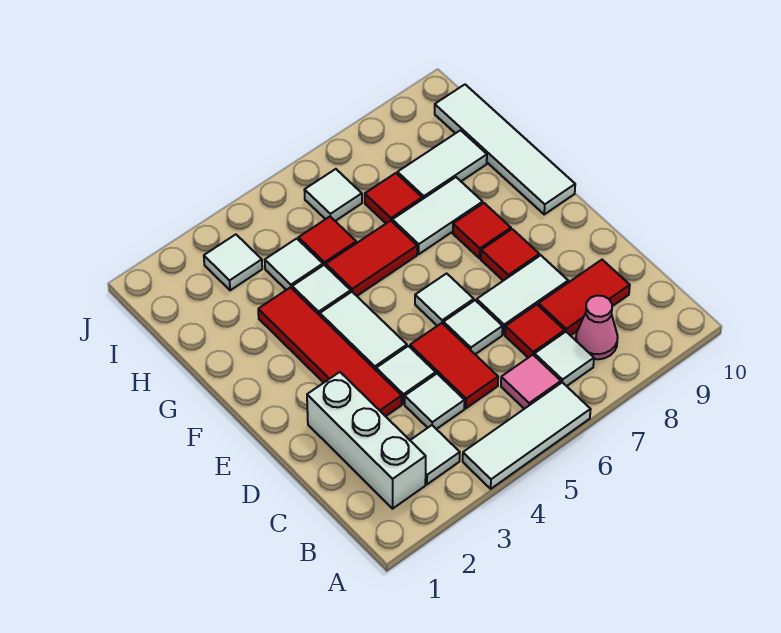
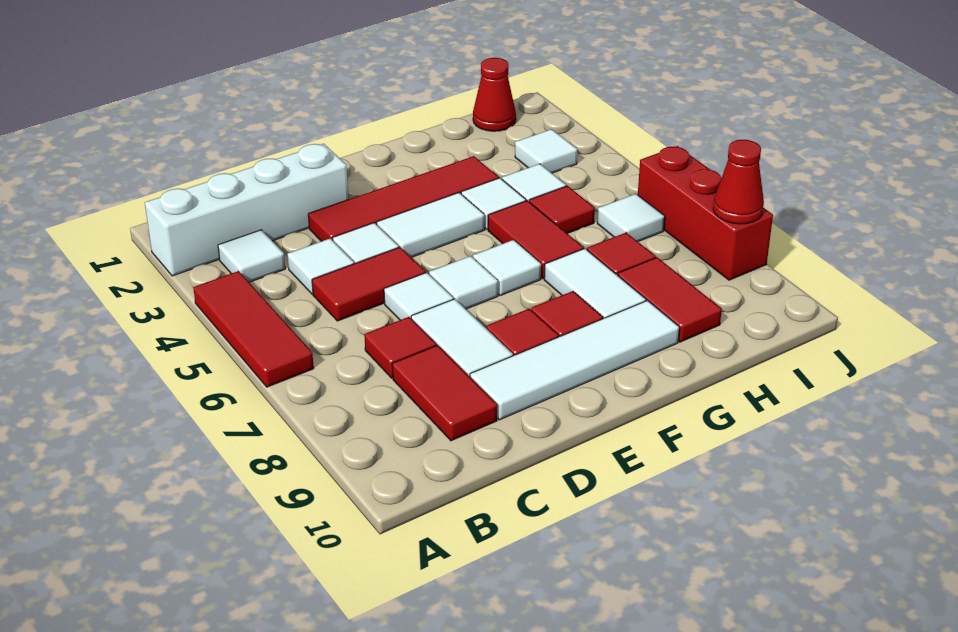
white 1x3 tile [463,382,591,489] -> red 1x3 tile [193,271,314,387]
white 1x3 brick [307,372,426,509] -> white 1x4 brick [145,144,349,276]
pink 1x1 tile [501,355,561,409] -> none
white 1x1 tile [534,332,594,386] -> white 1x1 tile moved to [473,240,541,296]
pink 1x1 cone [576,296,618,359] -> none
white 1x4 tile [435,85,575,214] -> white 1x4 tile moved to [470,300,679,420]
white 1x2 tile [397,130,487,199] -> red 1x2 tile [618,257,722,342]
none -> red 1x1 cone [473,58,516,131]
none -> red 1x3 brick [638,146,773,280]
none -> red 1x1 cone [713,140,764,224]

